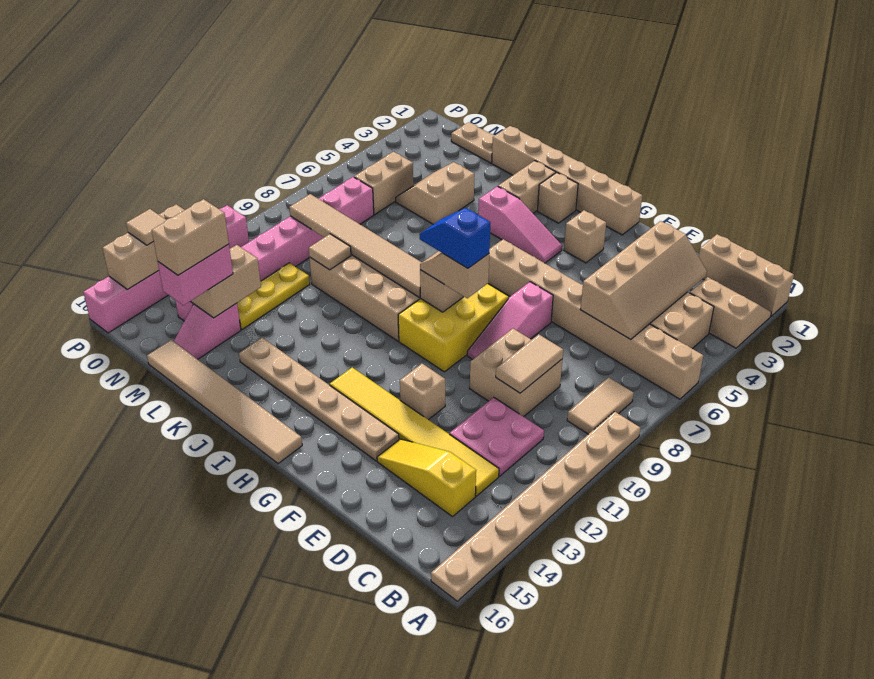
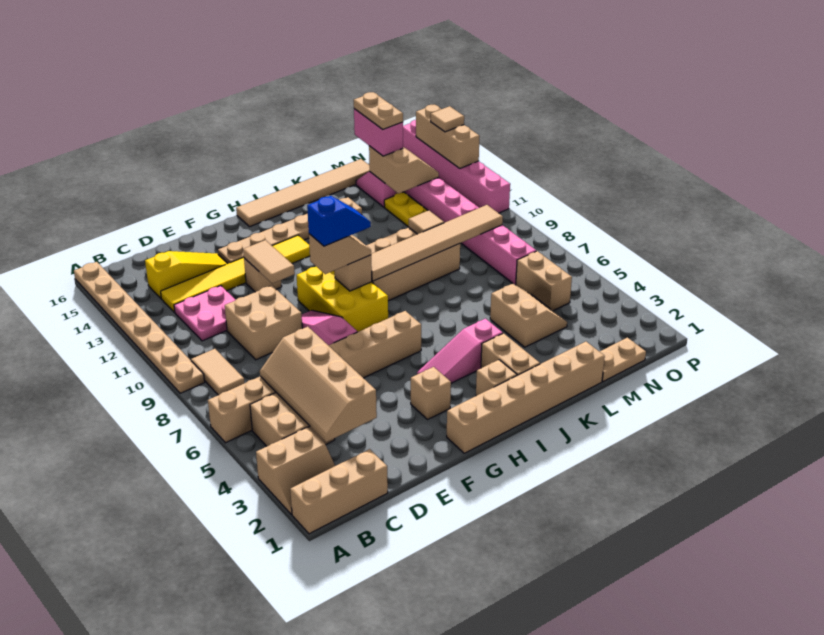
tan 1x2 tile [496,334,563,393] -> tan 1x2 tile moved to [243,240,295,284]
tan 1x2 brick [152,199,229,275] -> tan 1x2 plate [354,92,403,129]

